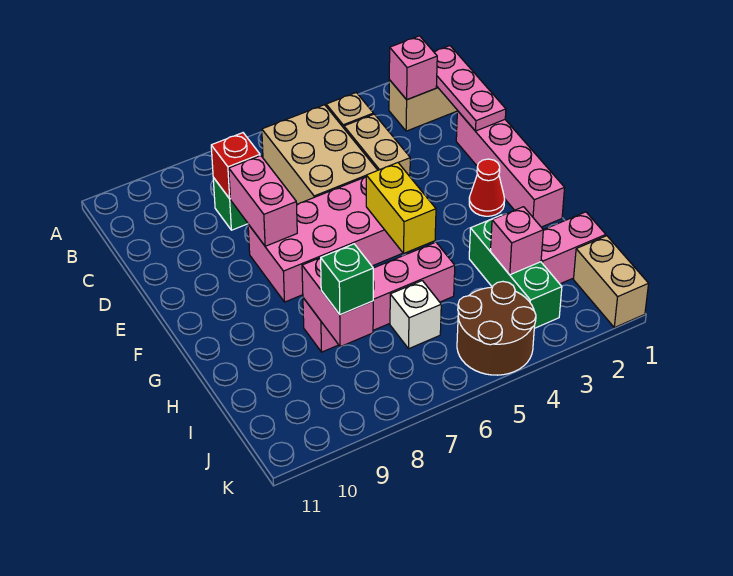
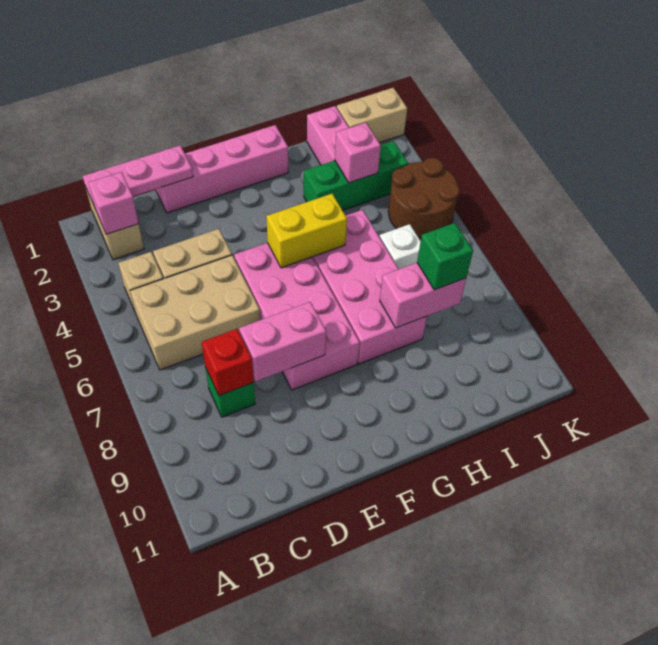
red 1x1 cone [469,159,505,216] -> none
pink 1x4 brick [303,242,455,352] -> pink 2x4 brick [313,210,427,364]

